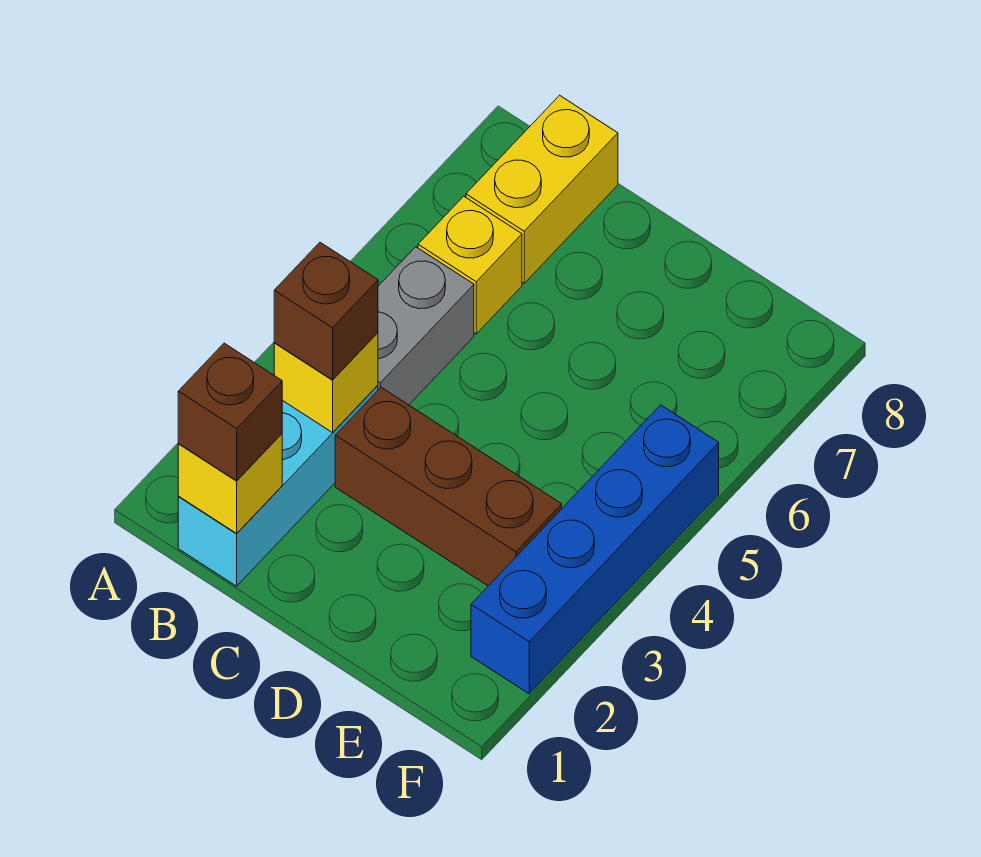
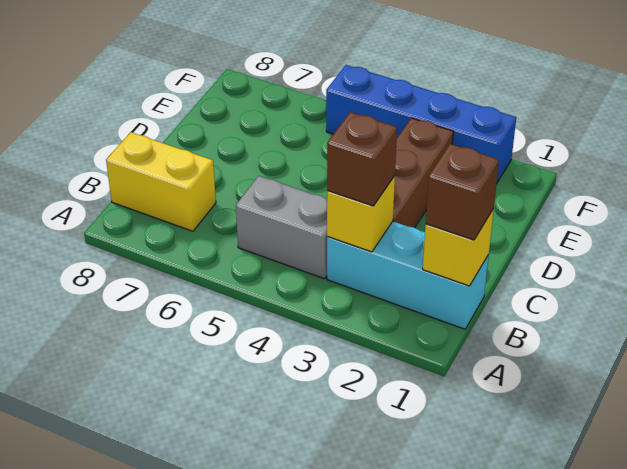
yellow 1x1 brick [418,196,522,334] -> none

